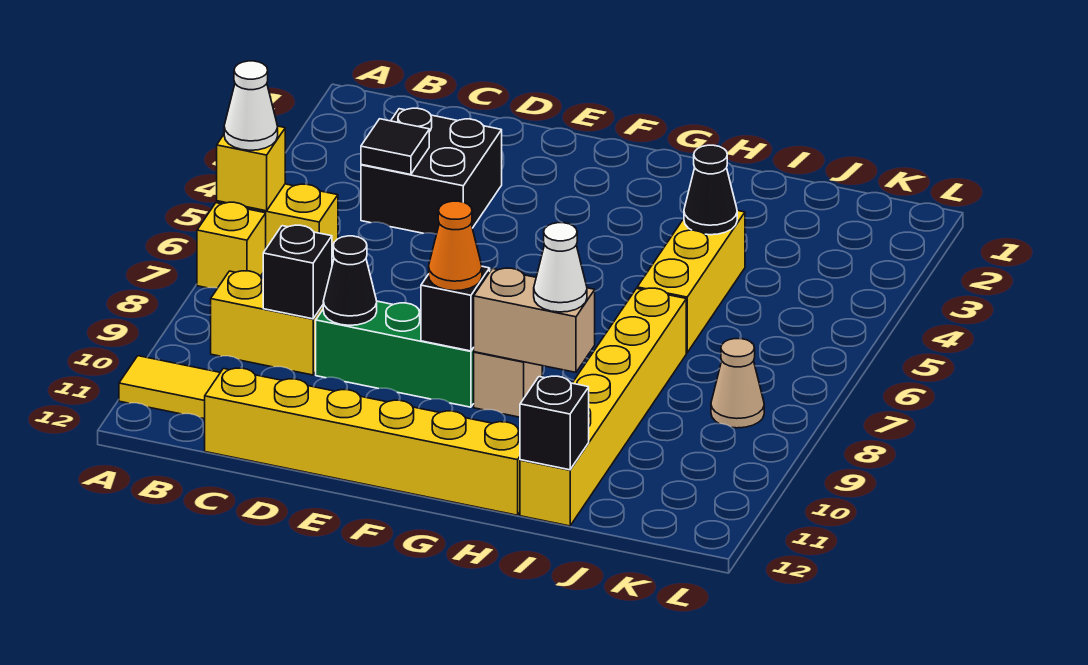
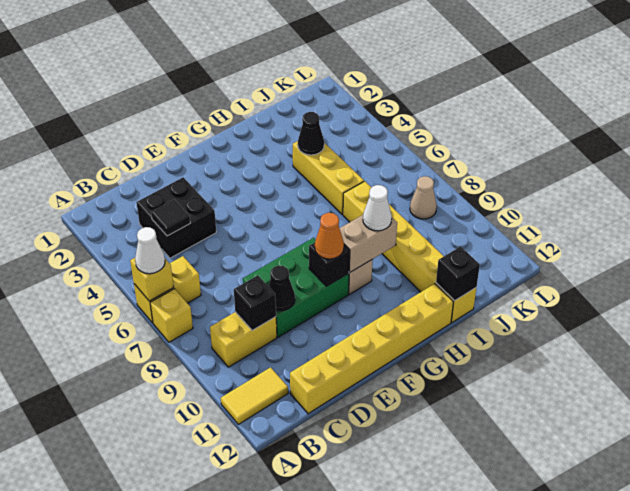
green 1x3 brick [316,301,474,407] -> green 2x3 brick [243,238,349,337]

